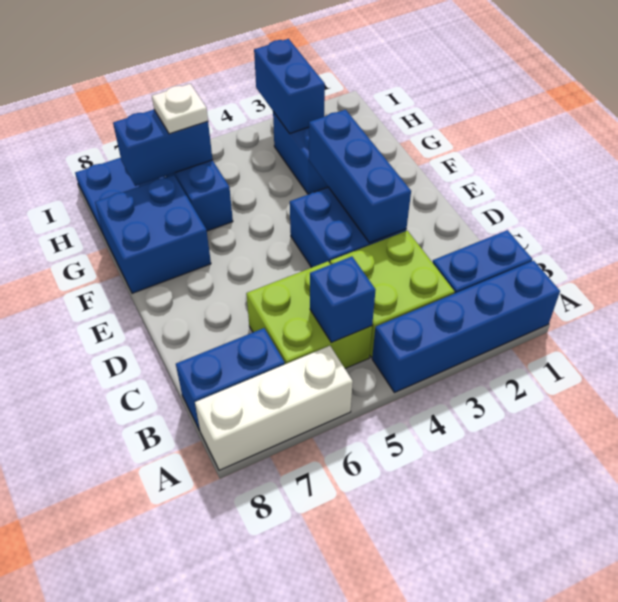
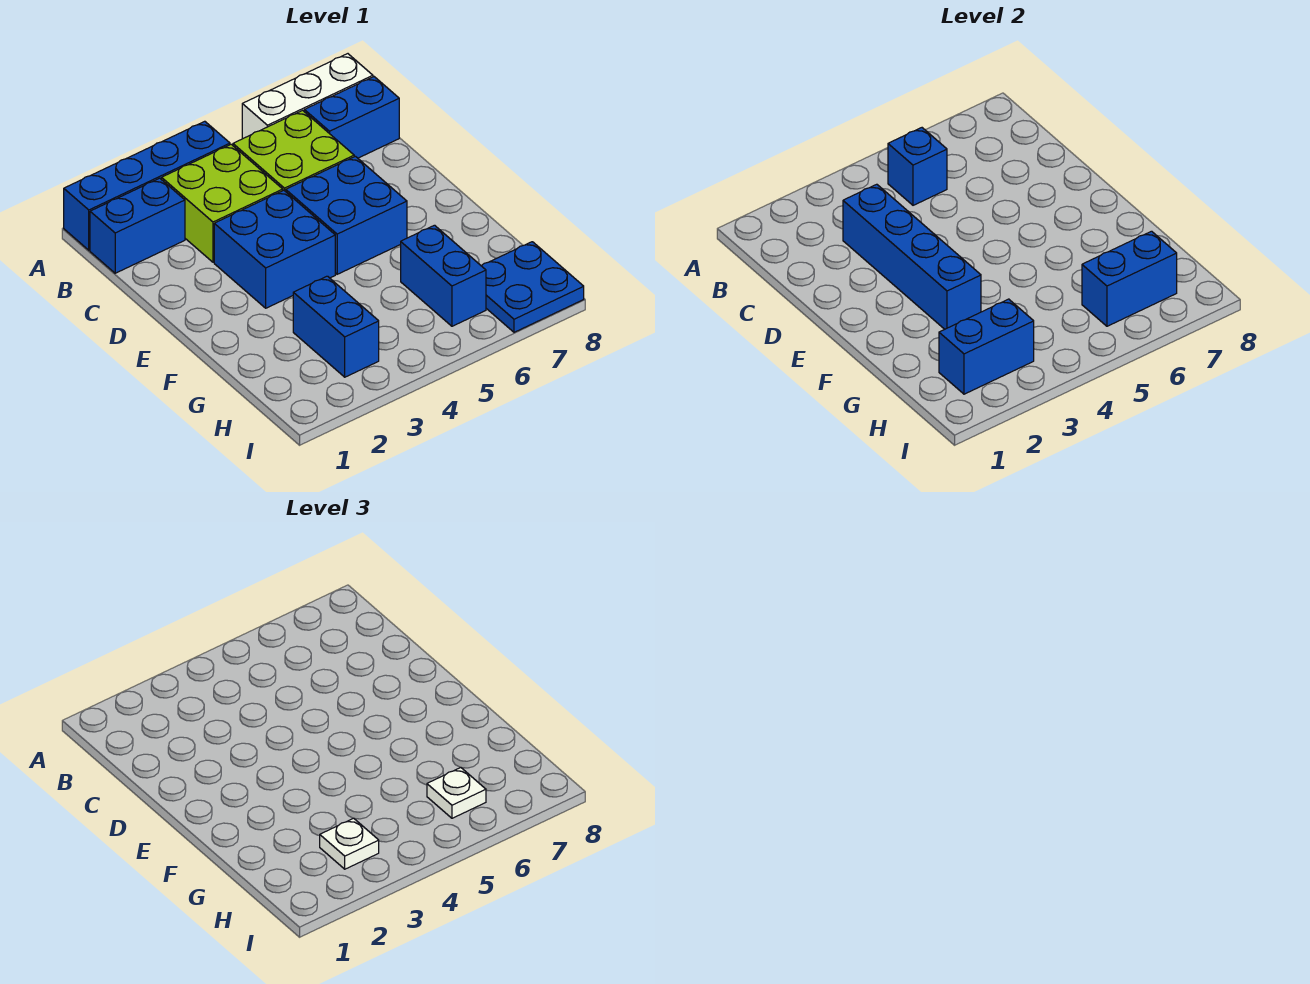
blue 1x3 brick [309,110,411,243] -> blue 1x4 brick [843,184,981,329]
blue 2x2 brick [95,175,211,293] -> blue 2x2 brick moved to [286,156,407,274]
blue 1x2 brick [254,39,325,133] -> blue 1x2 brick turned to [939,299,1034,394]
none -> white 1x1 plate [320,818,379,869]

